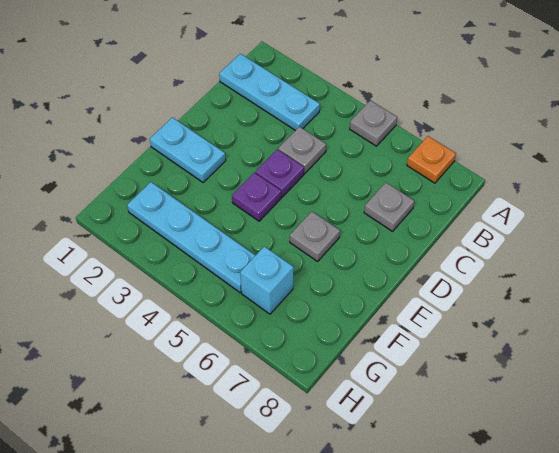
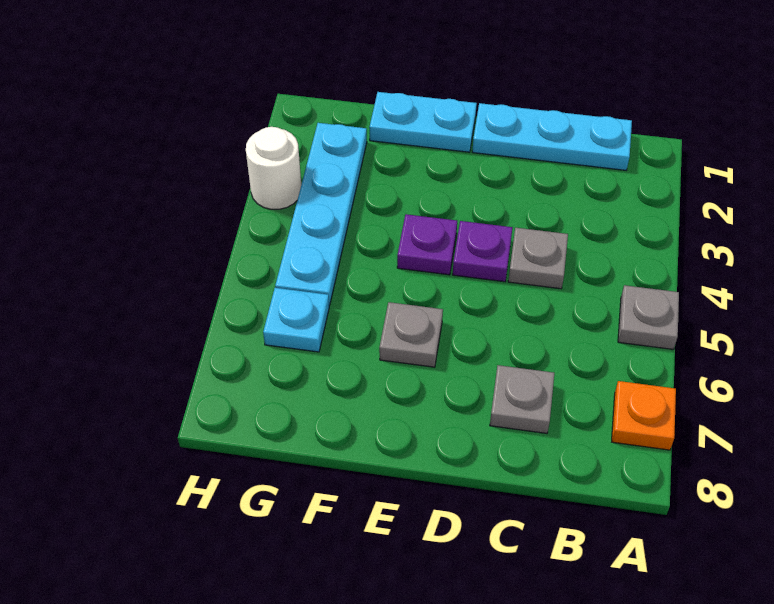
cyan 1x3 plate [219,54,320,131] -> cyan 1x3 plate turned to [472,103,632,170]
cyan 1x2 plate [150,118,226,182] -> cyan 1x2 plate turned to [369,92,477,152]
cyan 1x1 brick [240,246,294,314] -> cyan 1x1 plate [263,288,329,352]
none -> white 1x1 round brick [246,127,301,209]

